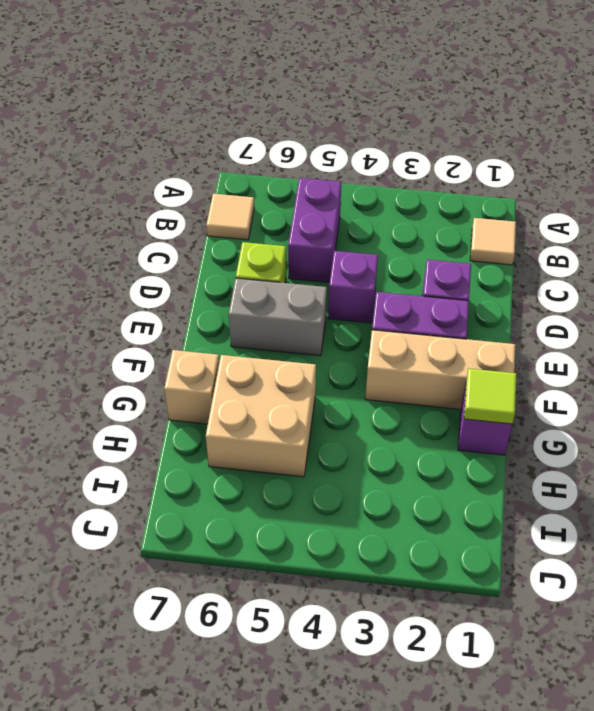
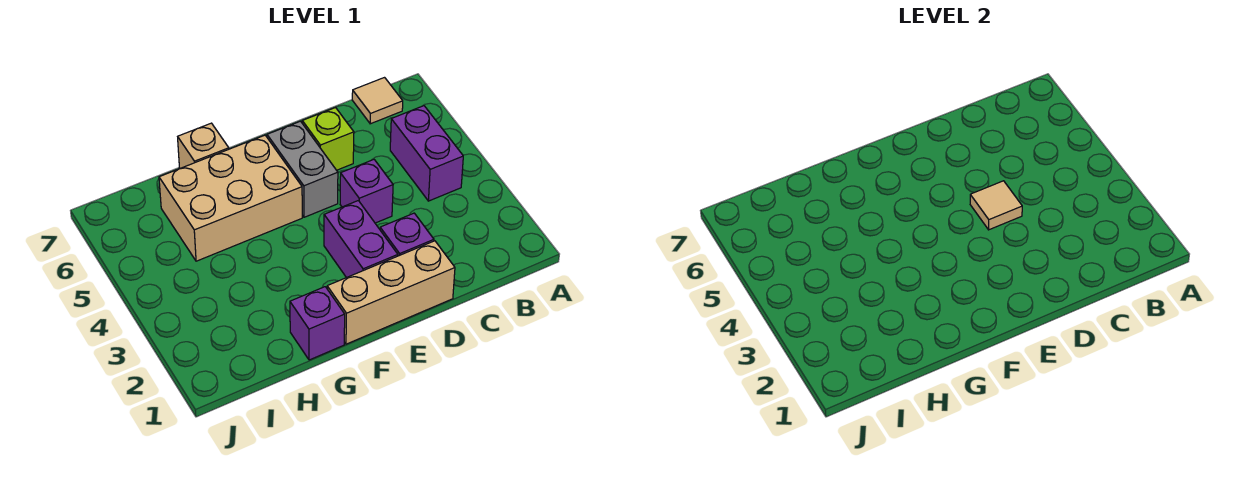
tan 1x1 tile [470,218,516,265] -> tan 1x1 tile moved to [970,181,1022,230]
purple 1x2 brick [288,178,341,283] -> purple 1x2 brick turned to [390,106,463,201]
tan 1x3 brick [365,330,515,409] -> tan 1x3 brick turned to [327,241,455,344]
lime 1x1 tile [464,369,516,424] -> none
tan 2x2 brick [206,355,316,477] -> tan 2x3 brick [159,135,302,261]

